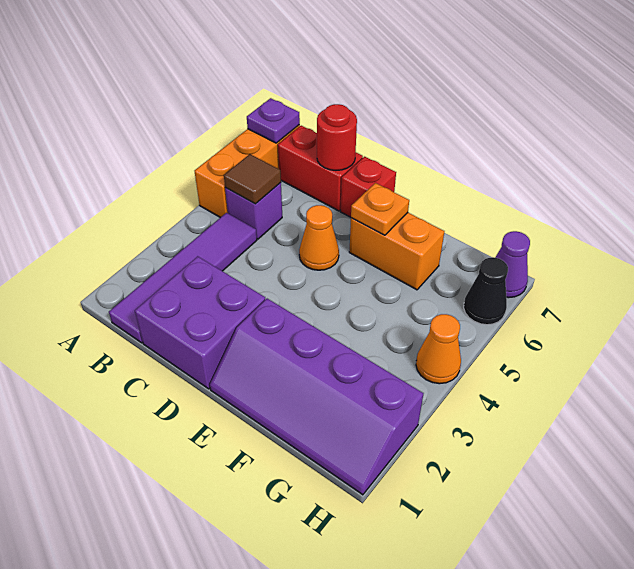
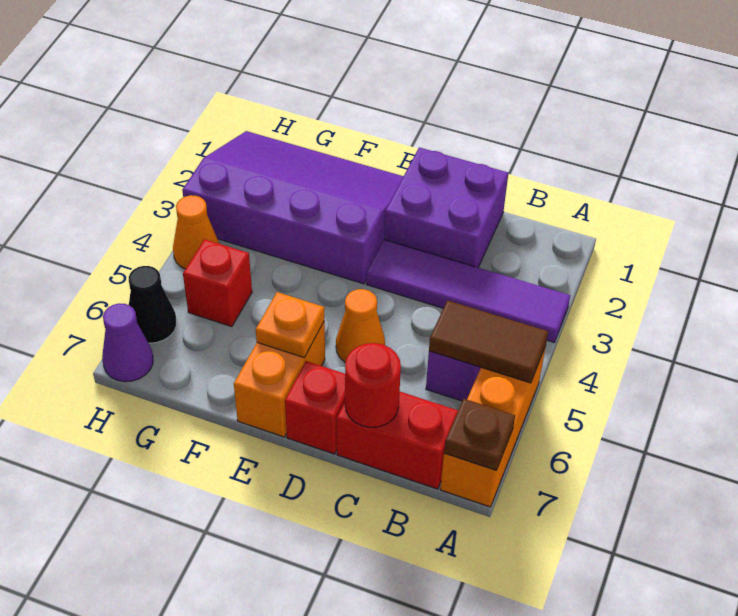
purple 1x1 plate [247,98,300,143] -> brown 1x1 plate [444,399,515,470]
purple 1x4 tile [109,213,257,343] -> purple 1x4 tile turned to [366,240,570,342]
brown 1x1 tile [224,154,281,204] -> brown 1x2 tile [429,300,548,383]
purple 2x4 slope [210,299,423,495] -> purple 3x4 slope [182,131,404,284]
orange 1x2 brick [349,213,444,290] -> orange 1x2 brick turned to [234,321,325,437]
none -> red 1x1 brick [183,239,252,327]

